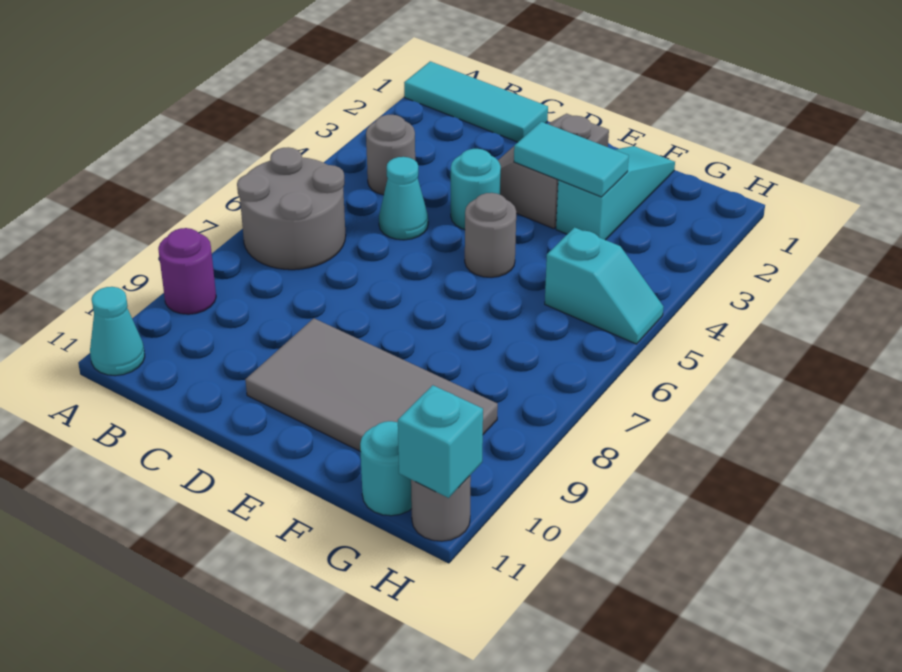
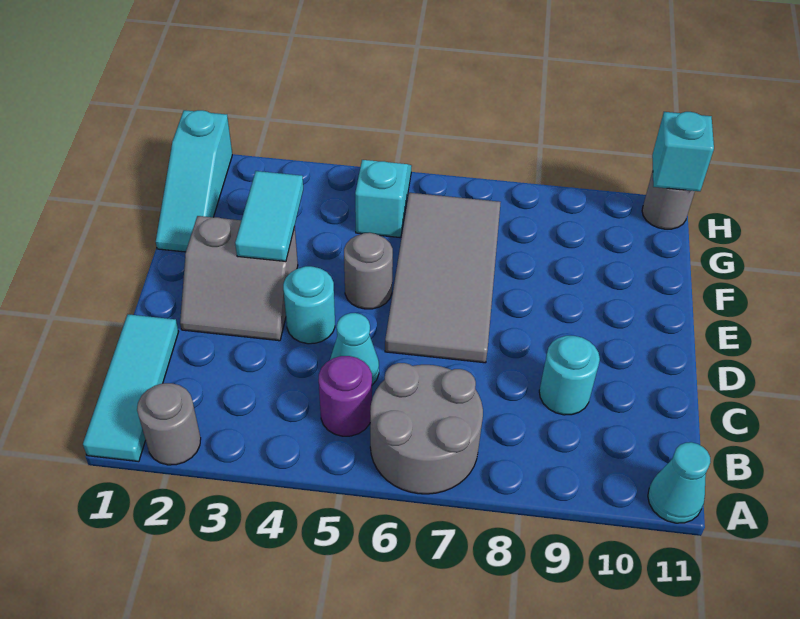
purple 1x1 round brick [158,228,216,314] -> purple 1x1 round brick moved to [319,356,372,436]
grey 1x1 round brick [366,115,415,195] -> grey 1x1 round brick moved to [137,383,201,465]
grey 2x4 tile [245,318,498,451] -> grey 2x4 tile moved to [385,193,501,363]
cyan 1x3 slope [556,146,675,240] -> cyan 1x3 slope turned to [156,110,232,252]
cyan 1x1 round brick [360,421,412,516] -> cyan 1x1 round brick moved to [539,336,600,415]

